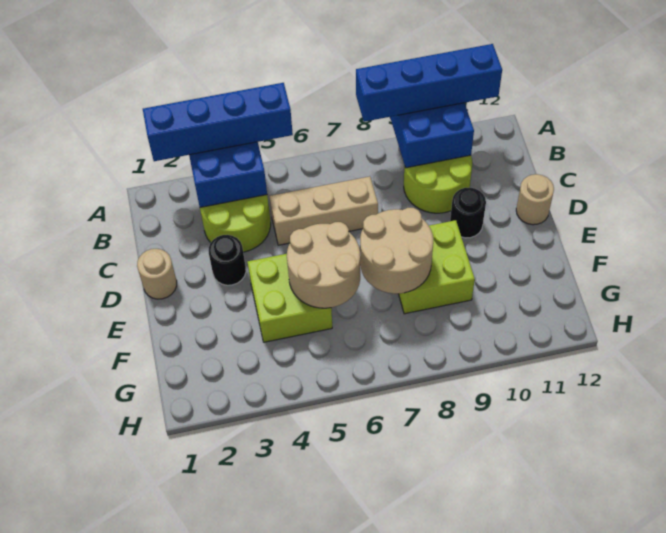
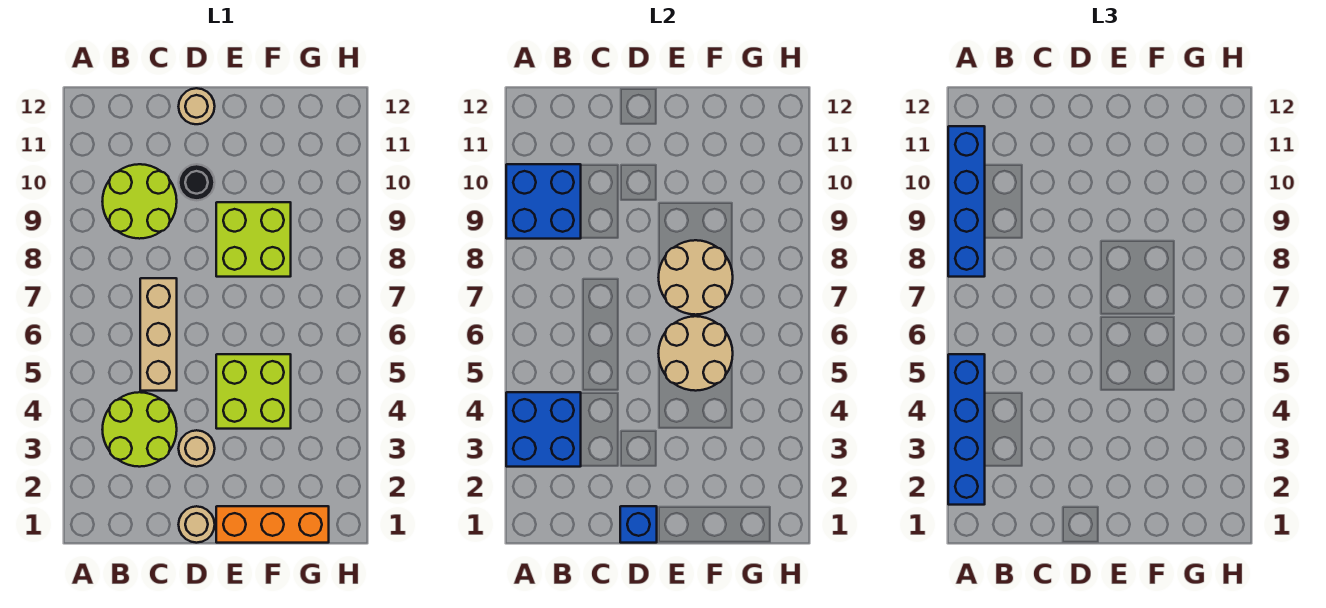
none -> blue 1x1 brick [620,506,657,543]
black 1x1 round brick [209,235,246,285] -> tan 1x1 round brick [179,430,215,467]
none -> orange 1x3 brick [216,506,329,543]

